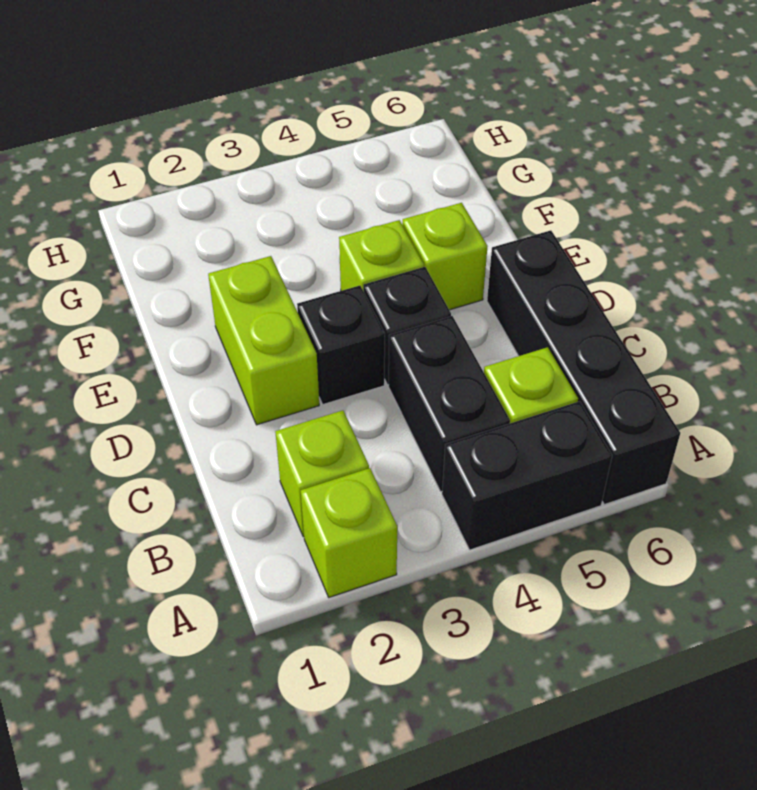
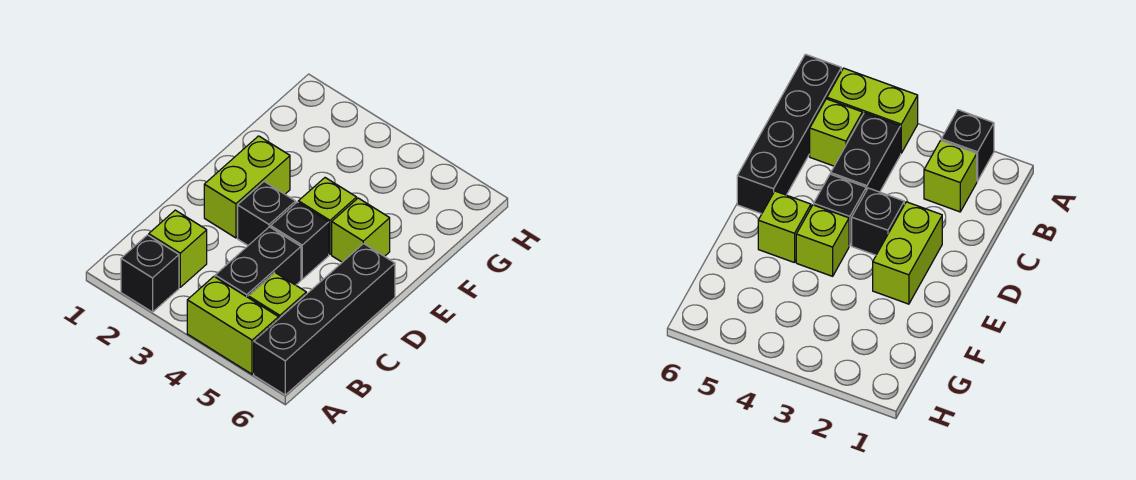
lime 1x1 brick [301,468,397,597] -> black 1x1 brick [121,235,179,312]
black 1x2 brick [442,401,612,550] -> lime 1x2 brick [187,277,279,374]

